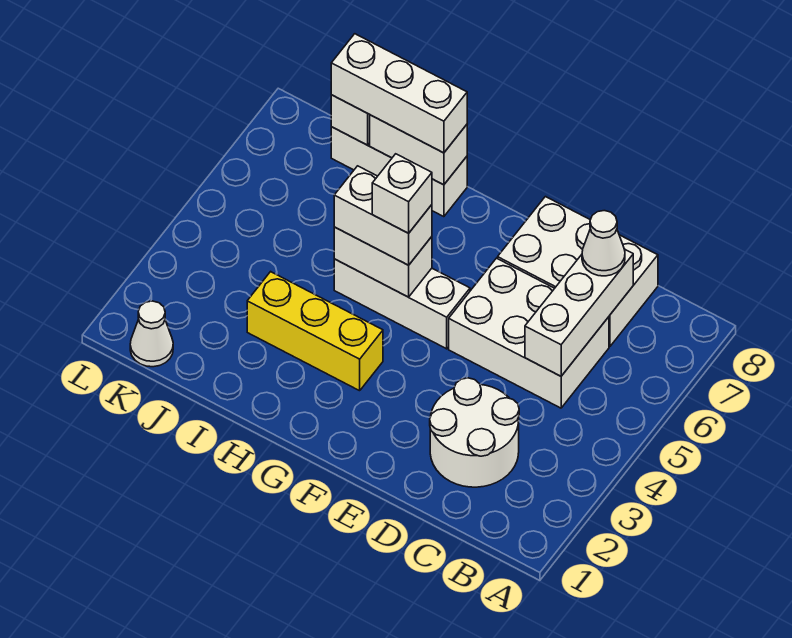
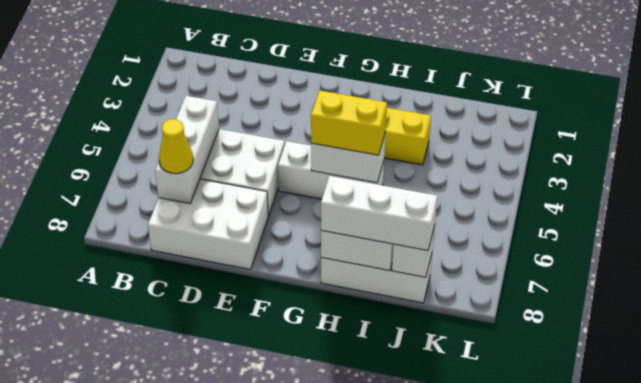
white 2x2 round brick [430,378,519,487] -> none
white 1x1 cone [582,211,625,276] -> yellow 1x1 cone [159,119,193,174]
white 1x2 brick [334,166,432,265] -> yellow 1x2 brick [311,91,387,155]
white 1x1 brick [372,154,432,233] -> none
white 1x1 cone [130,301,173,367] -> none

